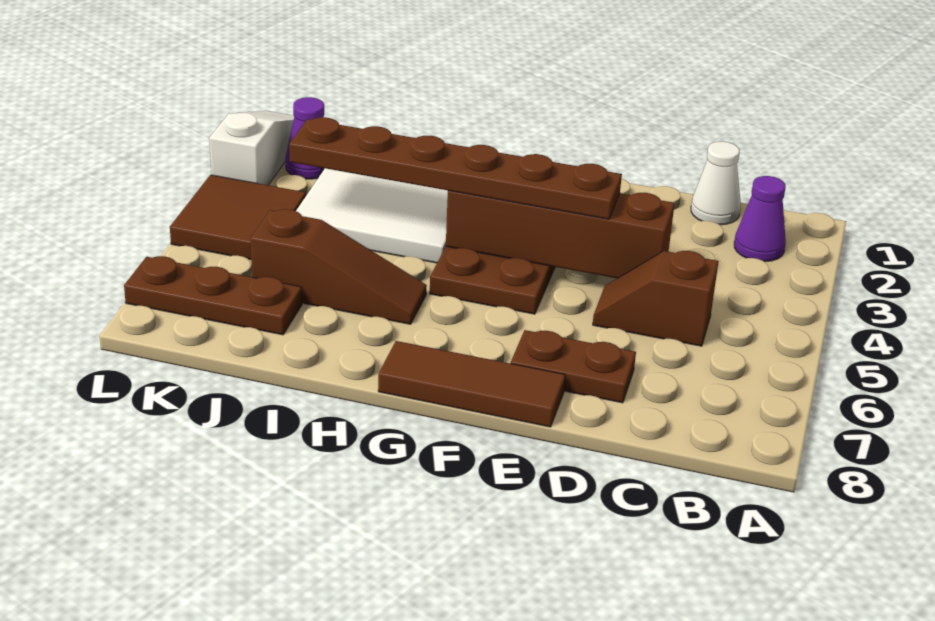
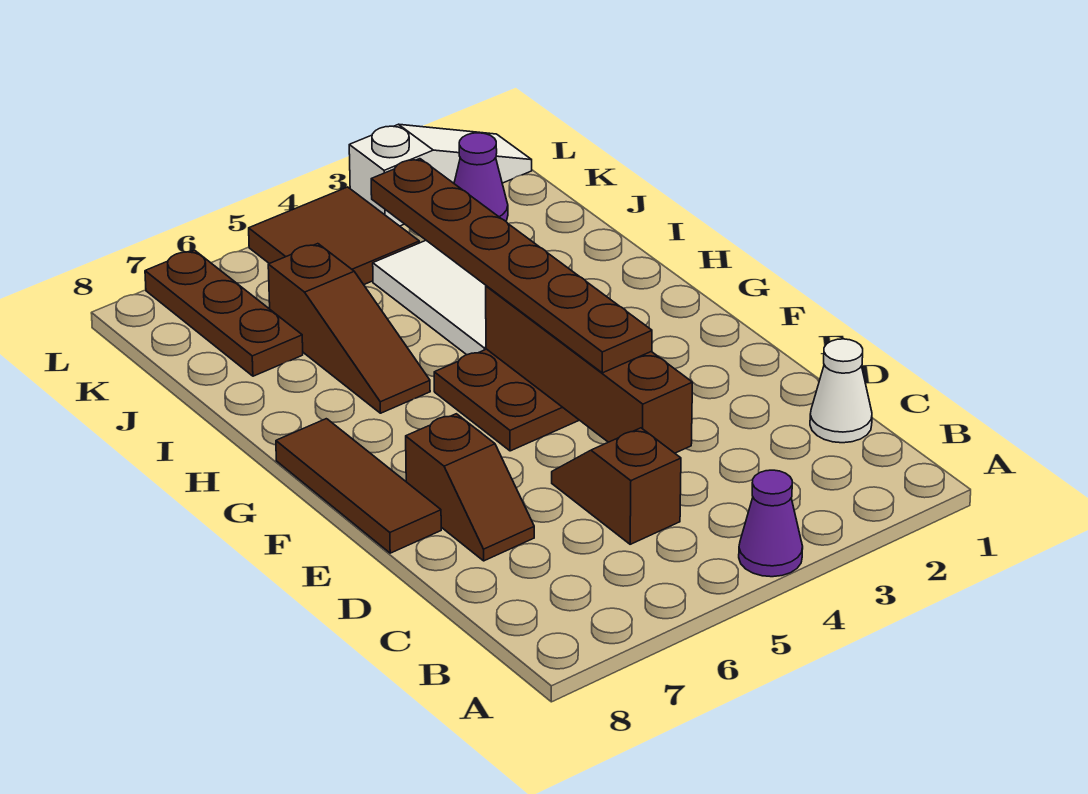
purple 1x1 cone [734,176,786,262] -> purple 1x1 cone moved to [739,470,803,577]
brown 1x2 plate [511,330,636,403] -> brown 1x2 slope [406,414,534,561]

